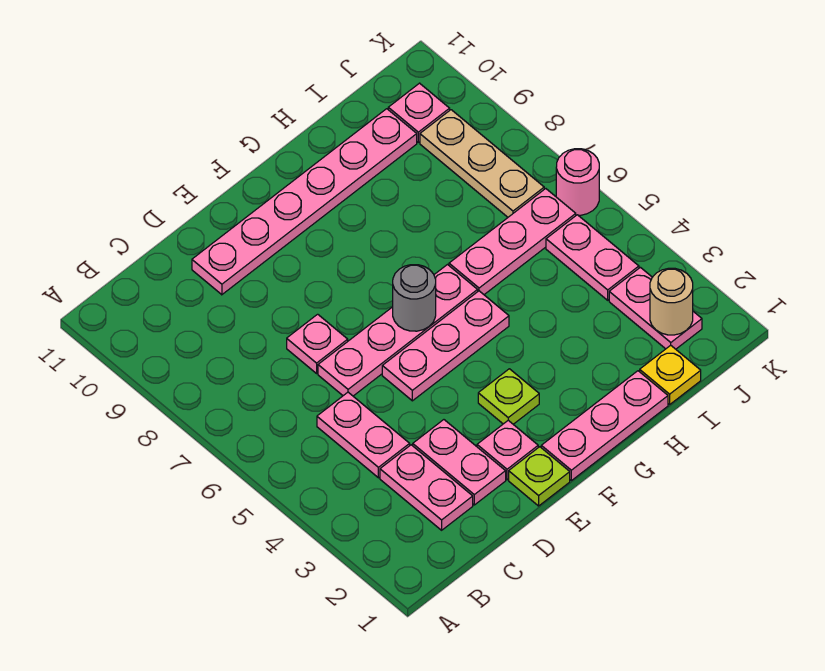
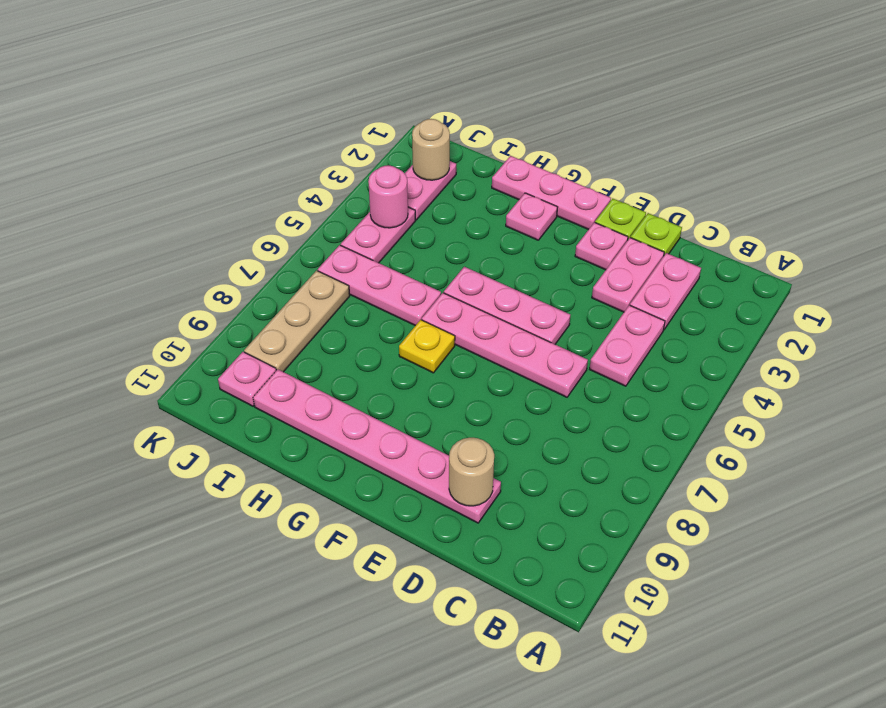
pink 1x1 plate [287,314,348,373] -> pink 1x1 plate moved to [506,193,558,240]
none -> tan 1x1 round brick [449,438,494,506]
lime 1x1 plate [478,369,539,424] -> lime 1x1 plate moved to [631,213,682,255]
grey 1x1 round brick [393,265,436,331] -> none
yellow 1x1 plate [640,345,701,404] -> yellow 1x1 plate moved to [399,320,455,373]
pink 1x1 round brick [556,149,599,215] -> pink 1x1 round brick moved to [368,165,408,228]

